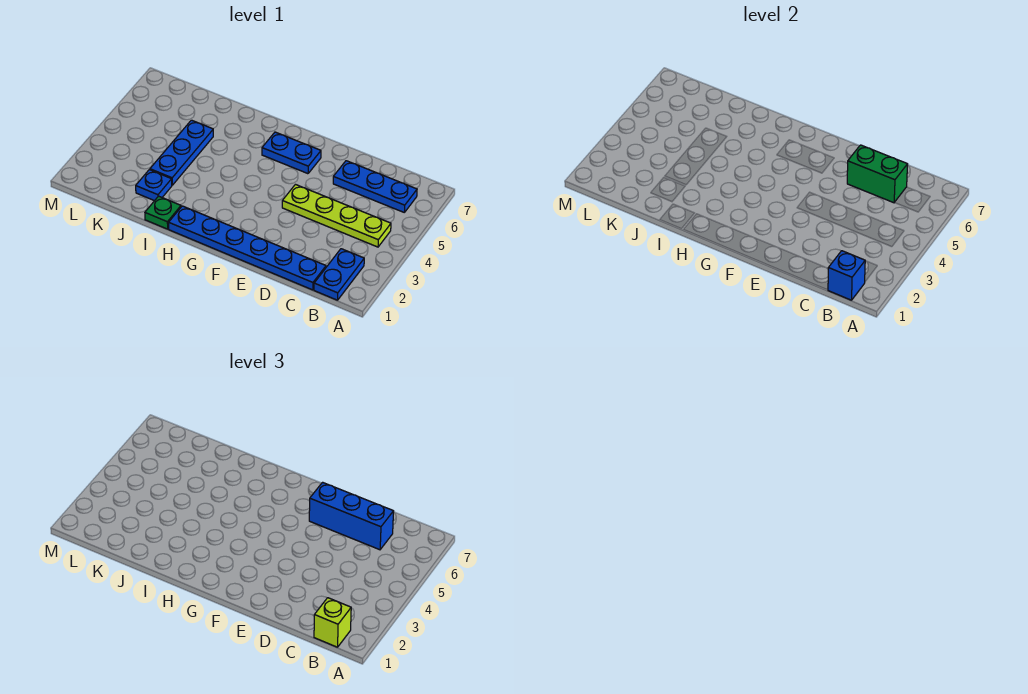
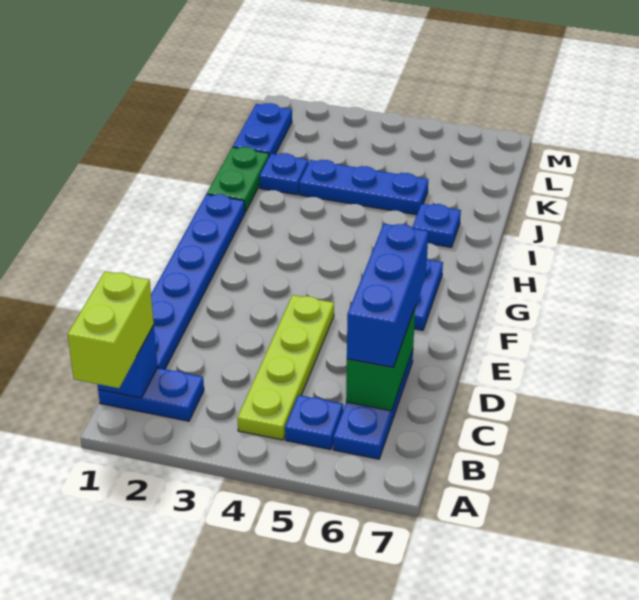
lime 1x1 brick [314,598,351,647] -> lime 1x2 brick [67,271,154,388]
none -> blue 1x1 plate [285,395,343,450]
green 1x1 plate [145,196,181,229] -> green 1x2 plate [207,147,269,212]
none -> blue 1x1 plate [412,204,461,247]
none -> blue 1x2 plate [233,103,292,156]

